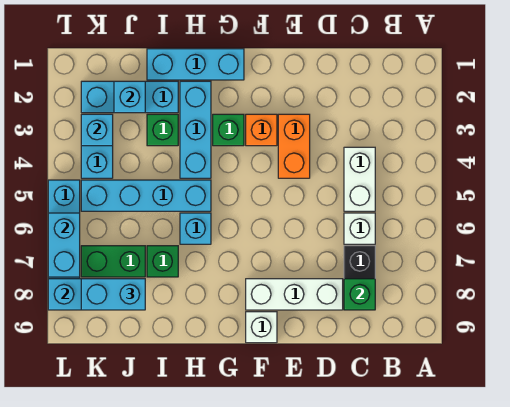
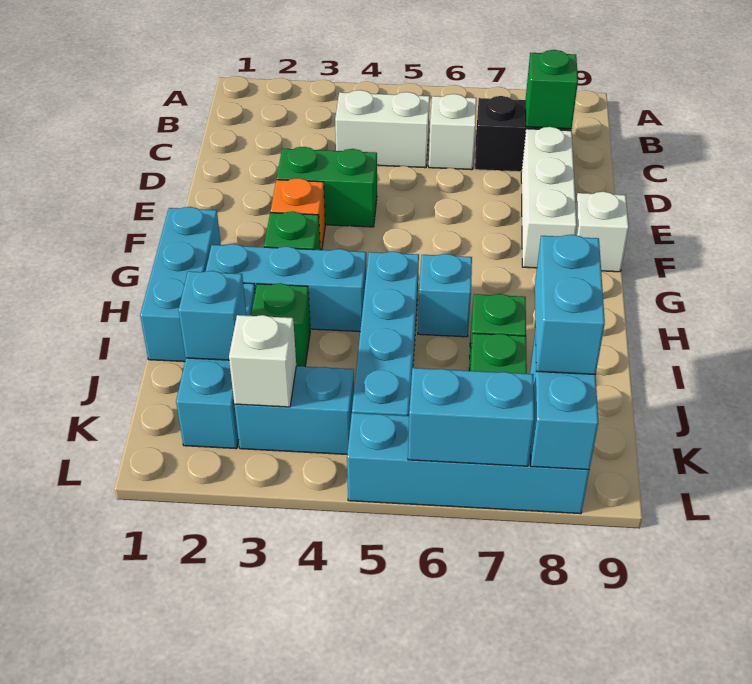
orange 1x2 brick [278,114,310,178] -> green 1x2 brick [277,147,377,227]
cyan 1x1 brick [81,114,113,146] -> white 1x1 brick [229,315,296,407]

